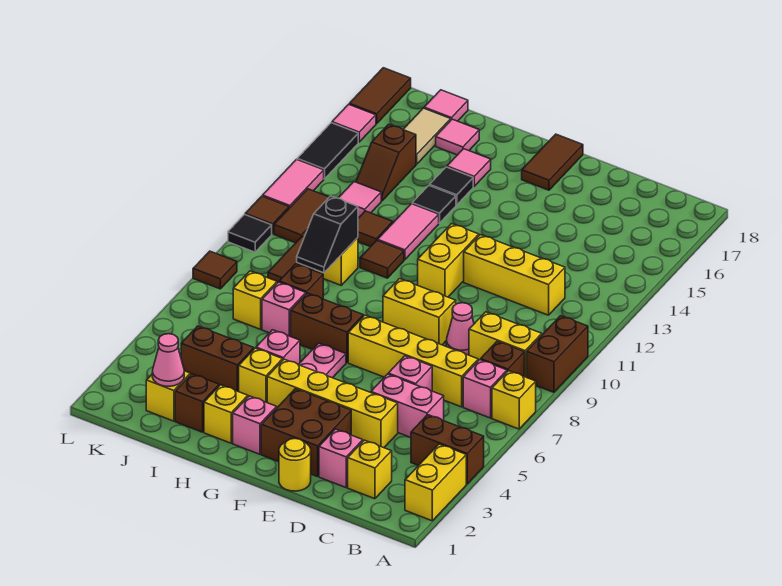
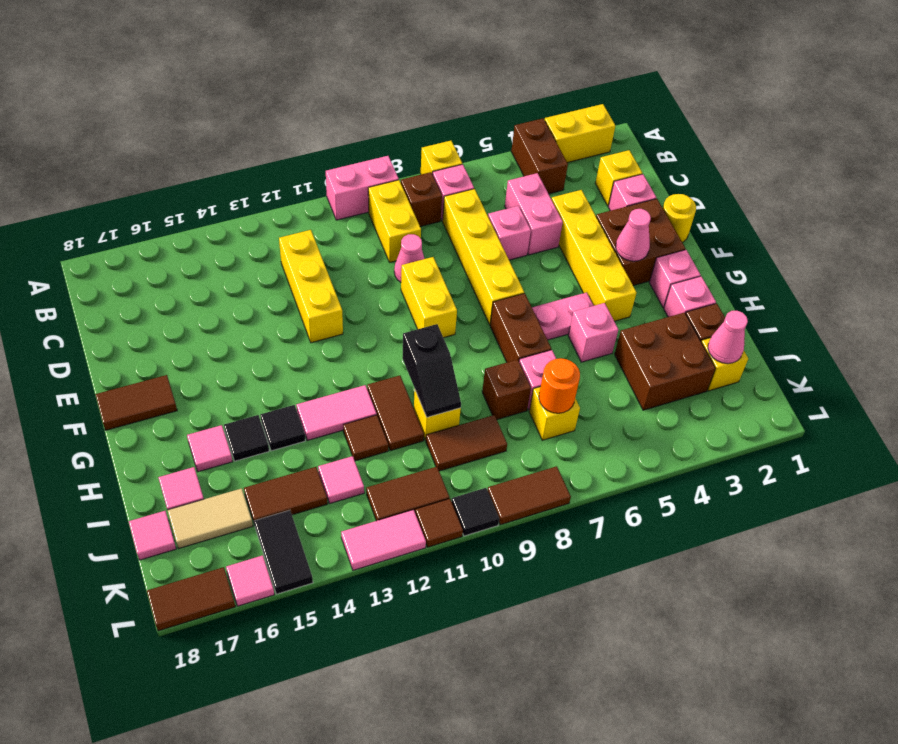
brown 1x2 brick [527,316,588,392] -> pink 1x2 brick [326,156,399,220]
none -> pink 1x1 cone [616,209,651,261]
yellow 1x2 brick [418,224,479,297] -> none
yellow 1x1 brick [204,385,248,443] -> pink 1x1 brick [664,276,716,317]
yellow 1x1 brick [239,348,283,403] -> none
brown 1x1 tile [360,241,404,278] -> brown 1x2 tile [367,376,424,451]
brown 1x2 brick [181,326,254,392] -> brown 2x2 brick [615,312,715,410]
black 1x2 slope [297,196,358,273] -> black 1x2 slope turned to [402,324,461,417]
none -> orange 1x1 round brick [539,358,580,413]
brown 1x2 slope [356,124,416,201] -> brown 1x2 tile [244,467,328,524]
brown 1x1 tile [193,251,237,289] -> brown 1x2 tile [488,466,571,525]
black 1x2 tile [297,123,358,179] -> black 1x2 tile turned to [254,510,313,594]

